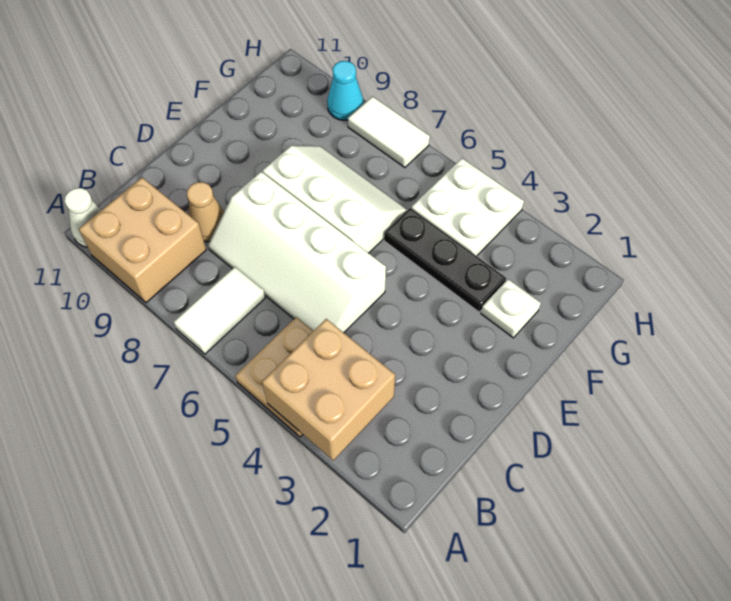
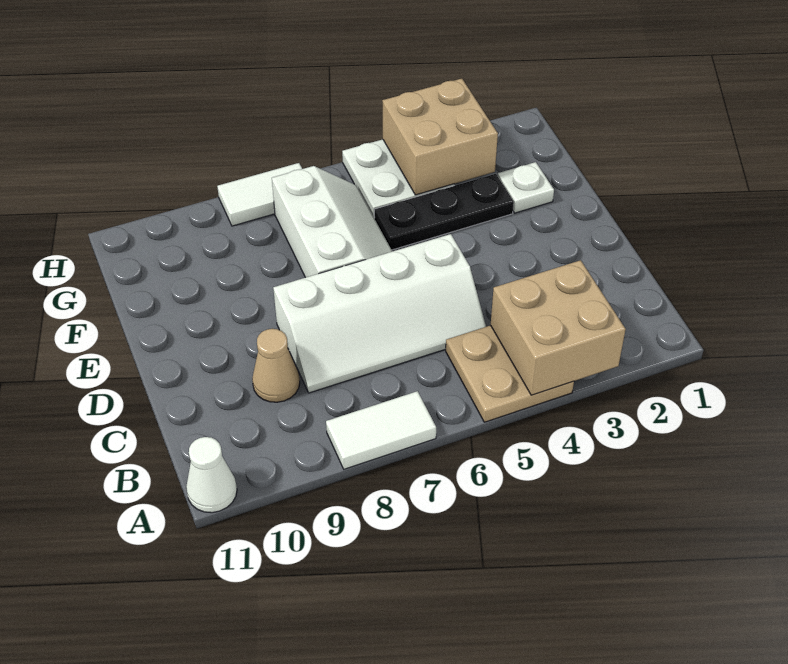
white 1x2 tile [174,267,265,354] -> white 1x2 tile turned to [326,391,436,469]
tan 2x2 brick [79,178,206,303] -> tan 2x2 brick moved to [382,79,498,195]
white 2x3 slope [263,146,407,253] -> white 2x3 slope turned to [272,166,392,277]
cyan 1x1 cone [327,61,363,120] -> none

